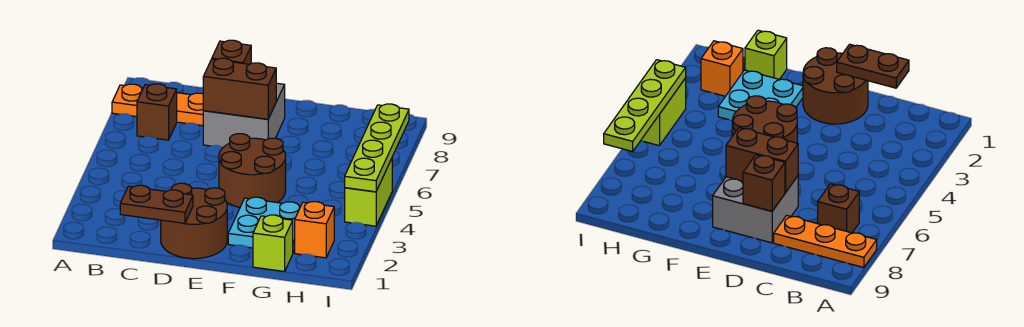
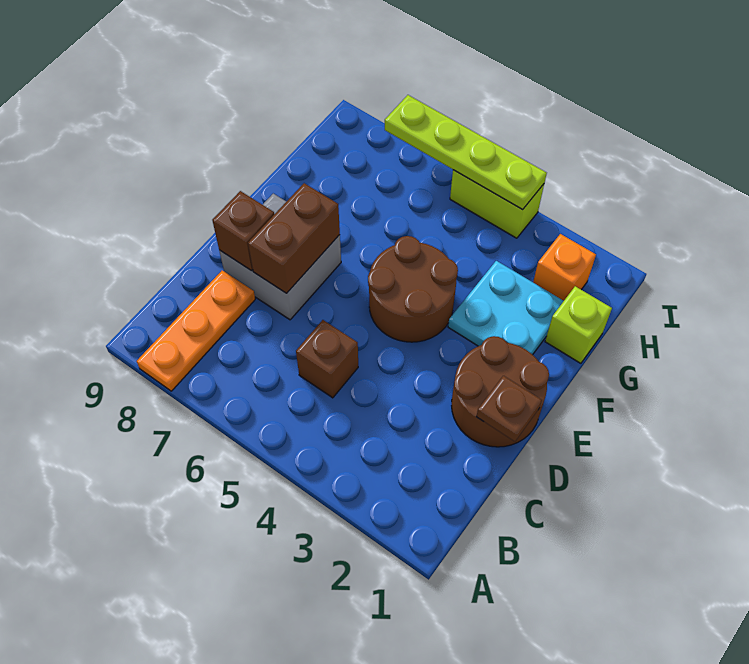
brown 1x1 brick [137,84,177,140] -> brown 1x1 brick moved to [296,320,358,398]
brown 1x2 plate [120,185,193,223] -> brown 1x1 plate [476,376,542,442]

